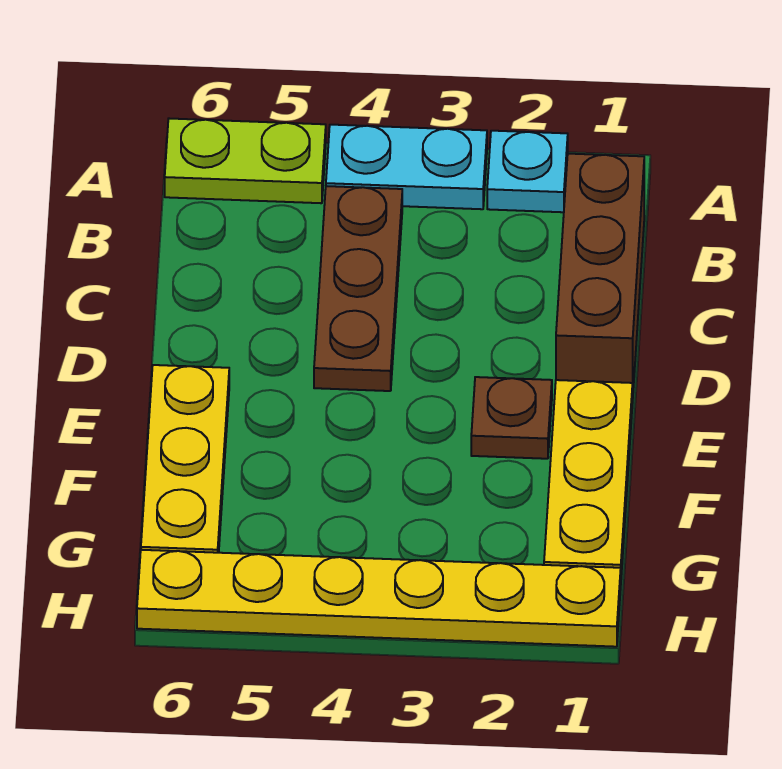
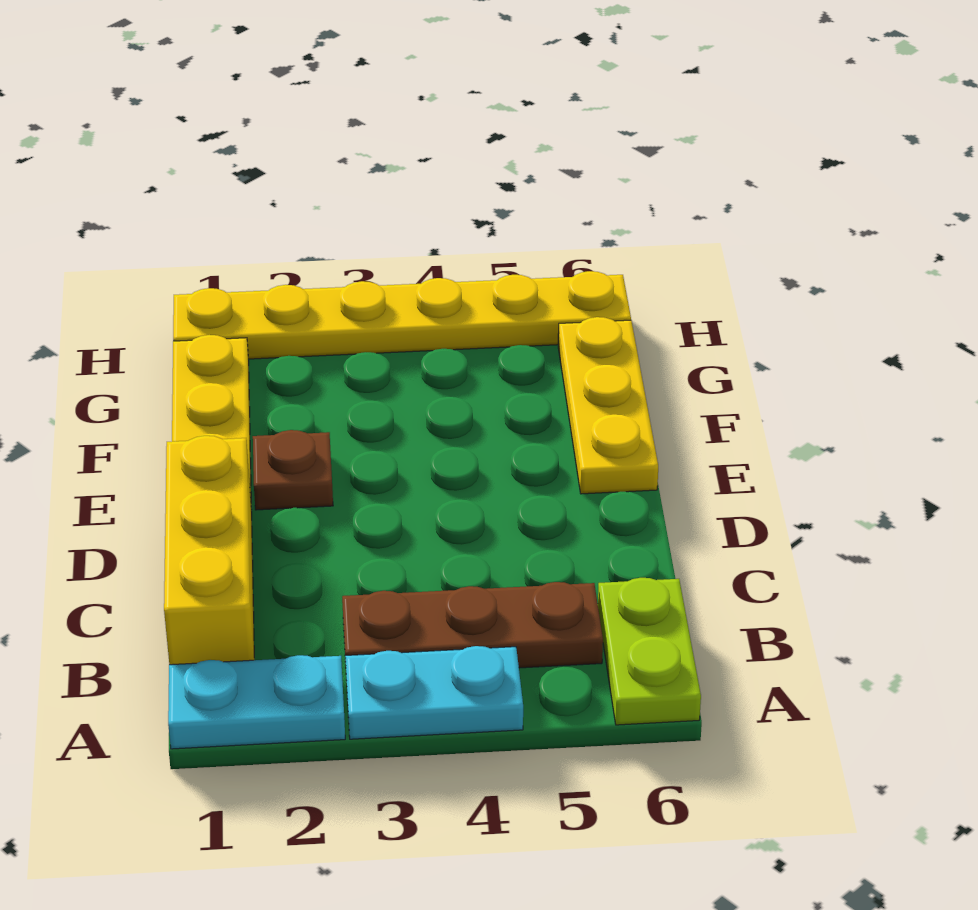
cyan 1x1 plate [487,131,568,212] -> cyan 1x2 plate [168,655,345,749]
lime 1x2 plate [165,119,326,203] -> lime 1x2 plate turned to [598,578,701,725]
brown 1x3 brick [556,154,644,388] -> yellow 1x3 brick [164,436,254,665]
brown 1x3 plate [314,186,402,391] -> brown 1x3 plate turned to [342,582,603,668]

